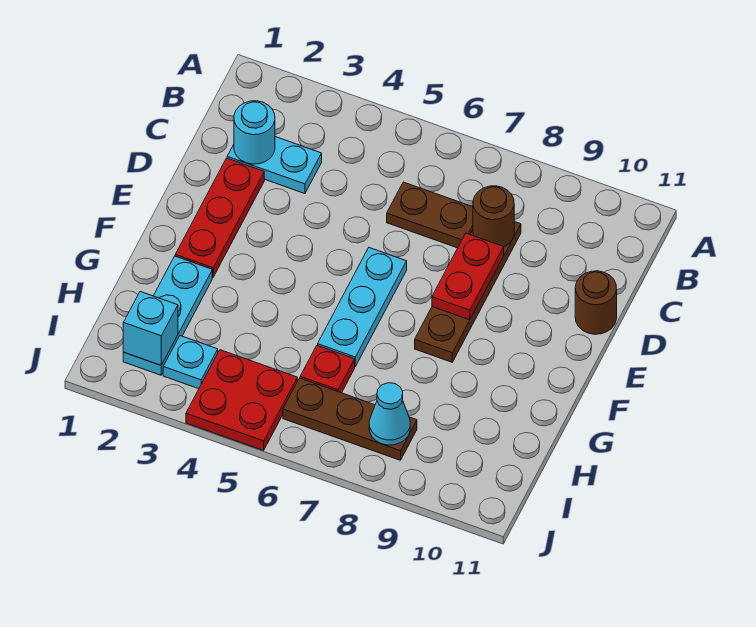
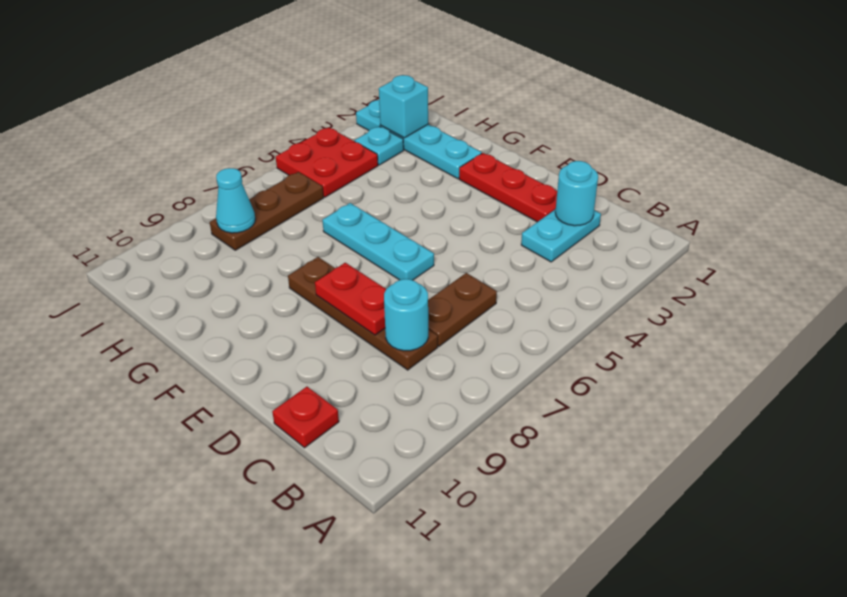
brown 1x1 round brick [473,186,514,247] -> cyan 1x1 round brick [384,279,428,351]
brown 1x1 round brick [575,271,617,334] -> none
cyan 1x3 plate [123,256,212,375] -> cyan 1x4 plate [356,100,482,179]
red 1x1 plate [300,345,355,393] -> red 1x1 plate moved to [272,387,339,448]

